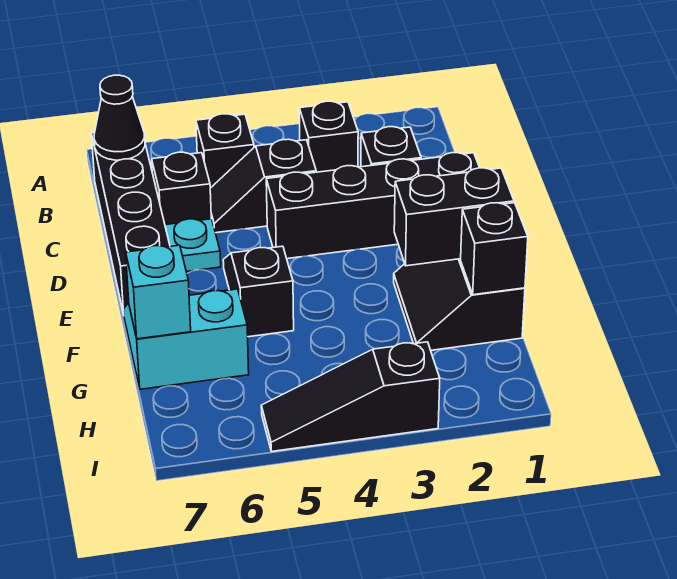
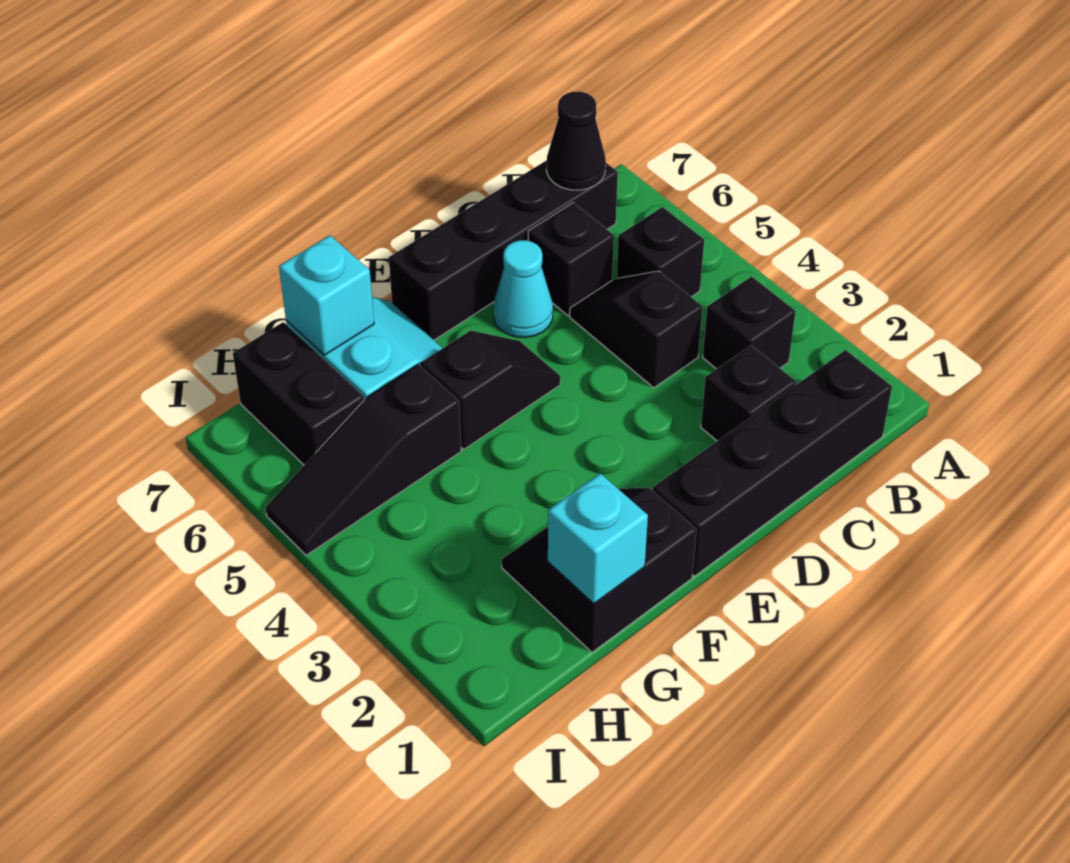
black 1x4 brick [266,153,479,259] -> black 1x4 brick turned to [653,350,892,576]
cyan 1x1 plate [165,219,221,272] -> cyan 1x1 cone [493,240,553,338]
black 1x2 brick [394,168,514,266] -> black 1x2 brick moved to [233,322,364,465]
black 1x1 brick [461,203,528,295] -> cyan 1x1 brick [548,473,648,604]
black 1x3 slope [261,342,440,451] -> black 1x3 slope turned to [266,364,461,555]

